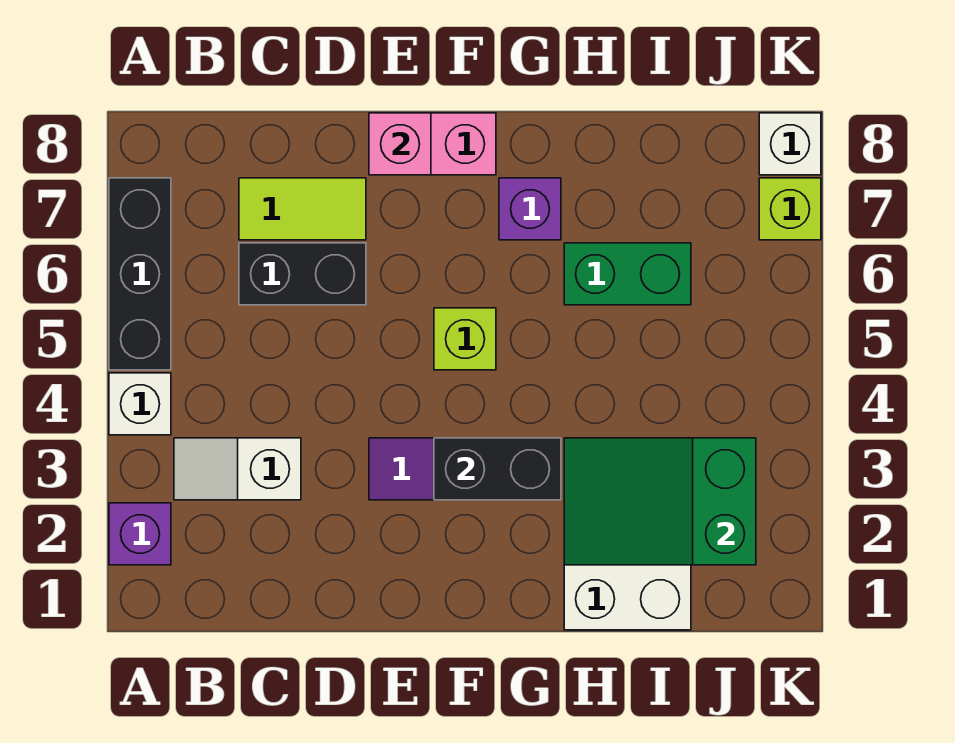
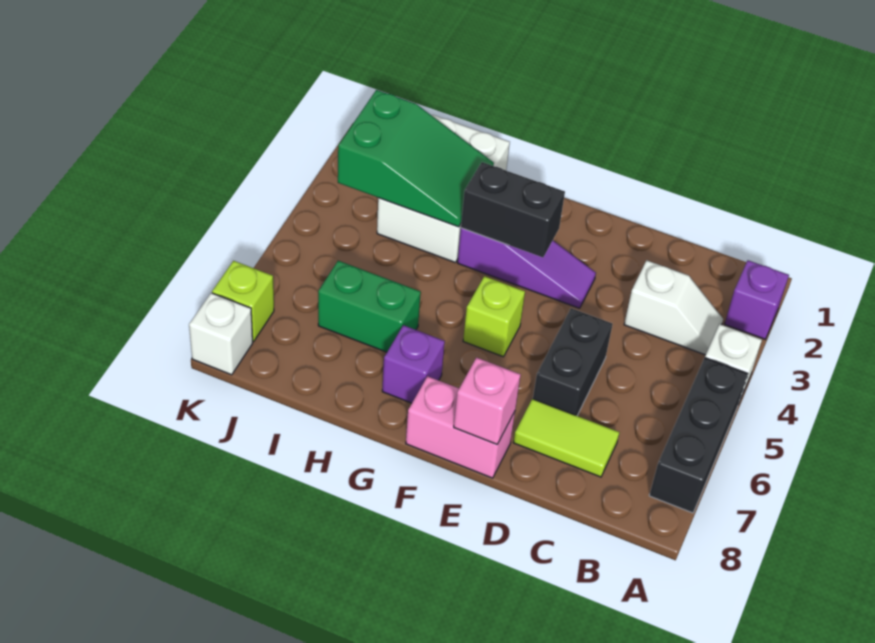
black 1x2 brick [239,243,366,305] -> black 1x2 brick turned to [533,308,612,416]

